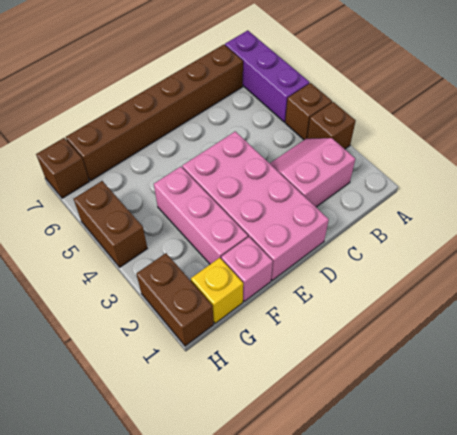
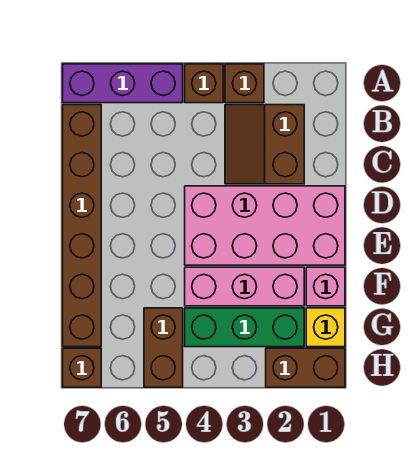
pink 2x2 slope [270,138,355,207] -> brown 2x2 slope [225,105,304,184]
none -> green 1x3 brick [185,308,304,347]
brown 1x2 brick [74,181,147,267] -> brown 1x2 brick turned to [144,308,183,387]

